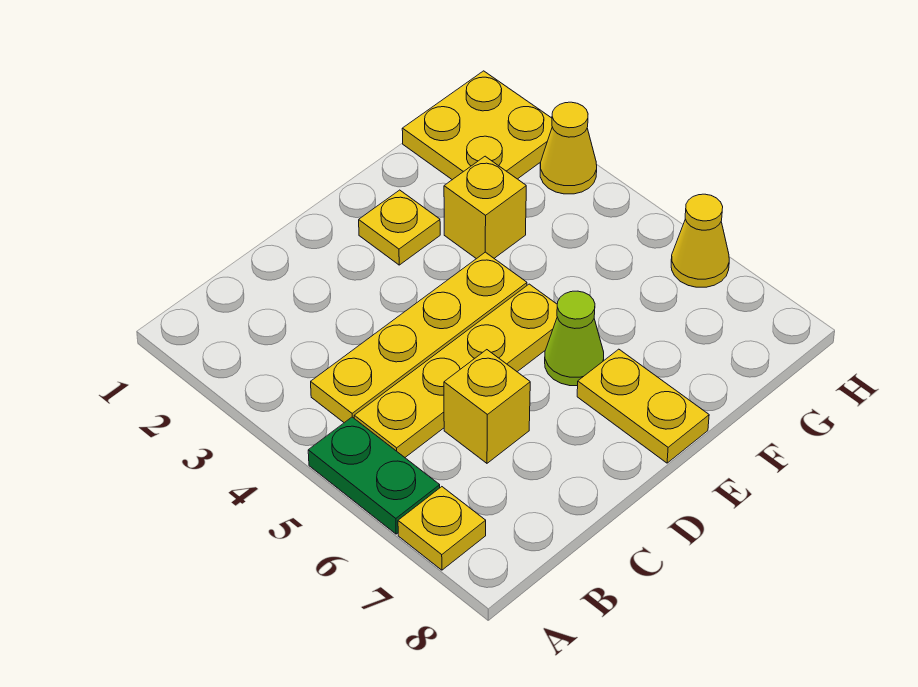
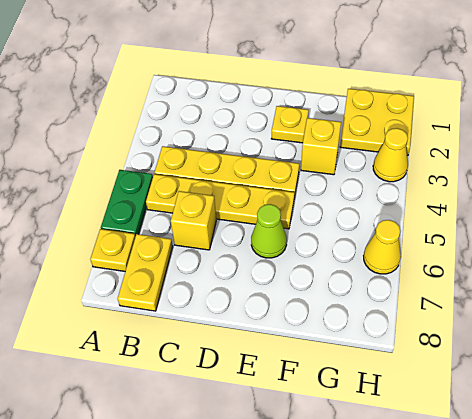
yellow 1x2 plate [577,349,709,463] -> yellow 1x2 plate moved to [118,234,173,311]

